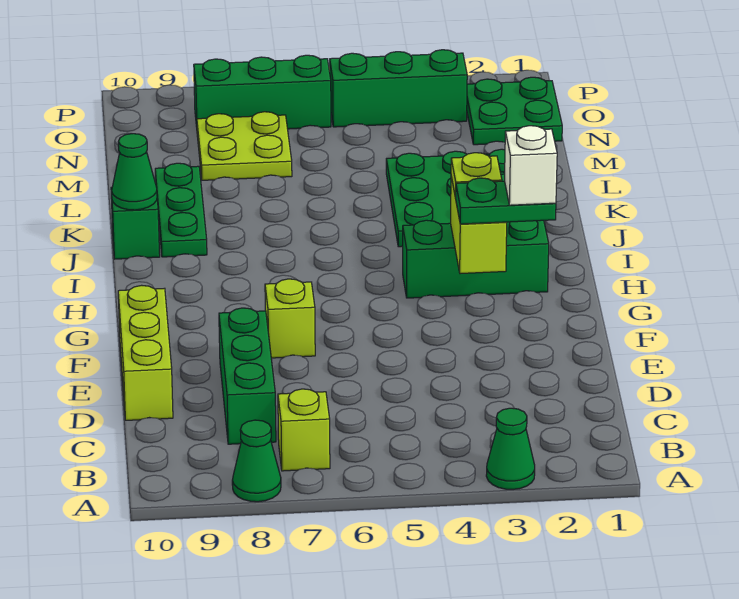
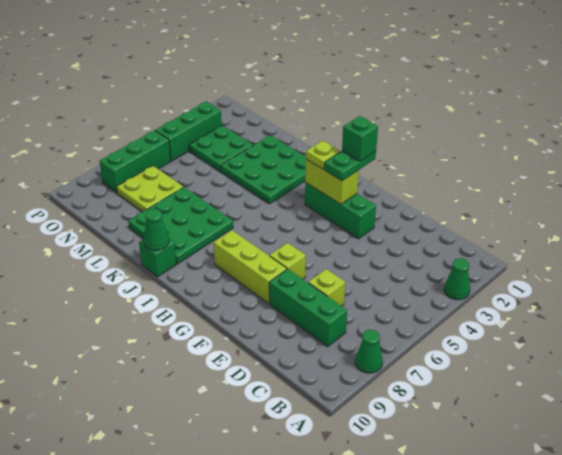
lime 1x1 brick [278,389,330,471] -> lime 1x1 brick moved to [308,269,345,306]
lime 1x3 brick [118,285,173,420] -> lime 1x3 brick moved to [214,230,287,303]
white 1x1 brick [505,126,557,205] -> green 1x1 brick [342,116,378,161]
green 1x3 brick [403,220,549,298] -> green 1x3 brick turned to [305,182,376,239]
green 1x3 plate [155,163,207,257] -> green 3x3 plate [128,187,233,264]
green 2x2 plate [467,77,562,145] -> green 2x2 plate moved to [189,126,253,171]

